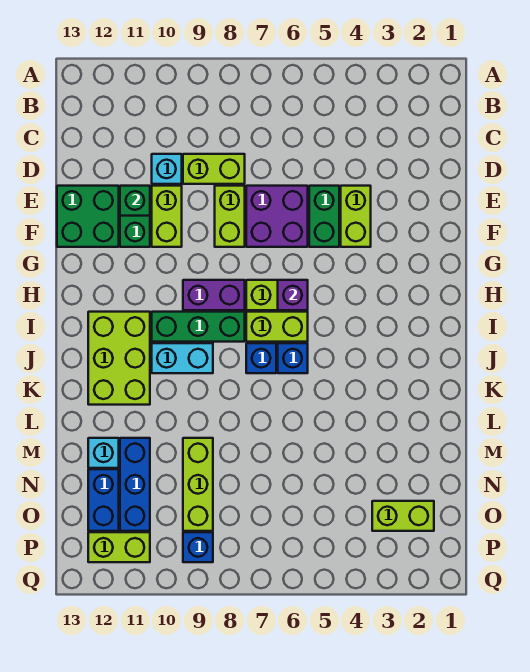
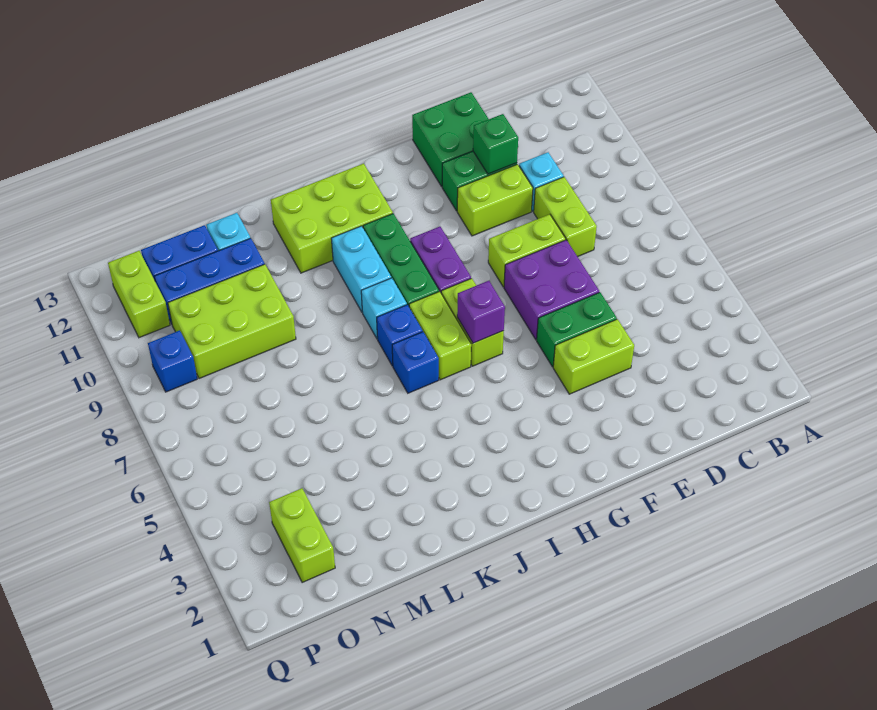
none -> cyan 1x1 brick [361,278,407,339]
lime 1x3 brick [183,438,213,531] -> lime 2x3 brick [168,264,296,379]

